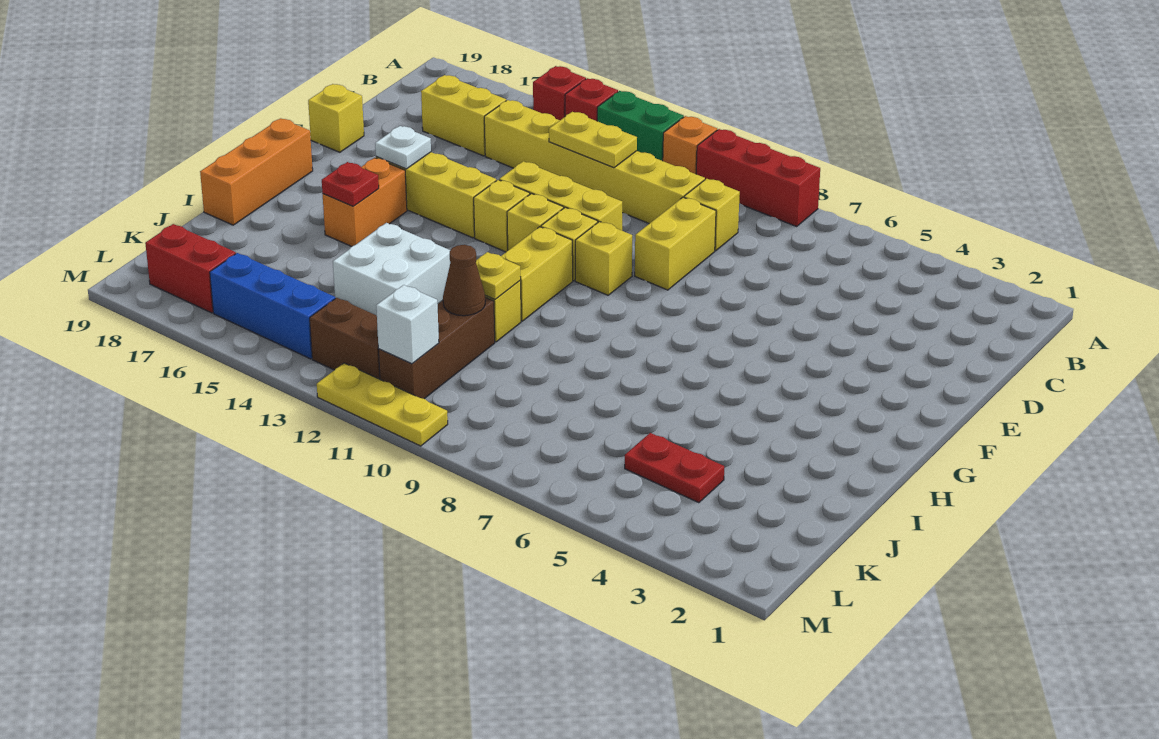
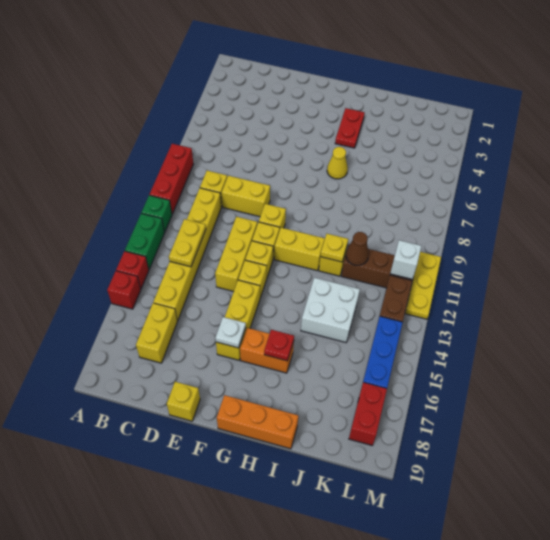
orange 1x1 brick [663,116,717,174] -> green 1x1 brick [142,195,172,232]
none -> yellow 1x1 cone [327,147,348,179]
red 1x2 plate [625,433,724,503] -> red 1x2 plate moved to [335,108,364,148]

